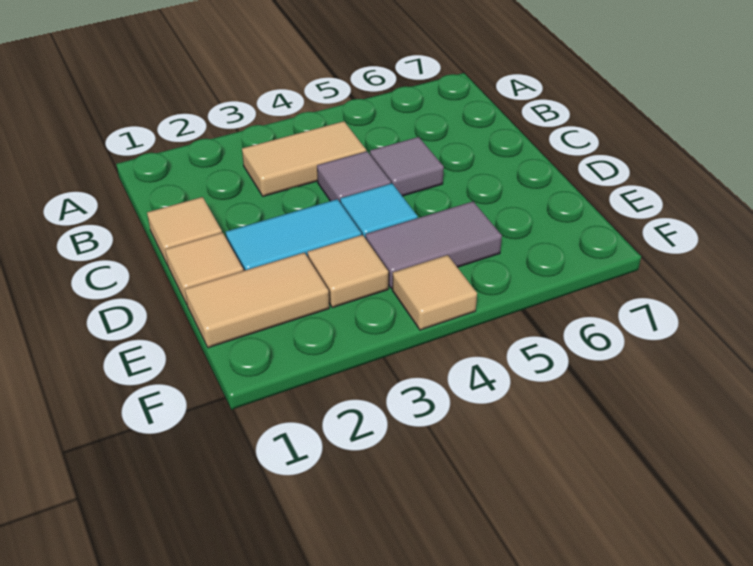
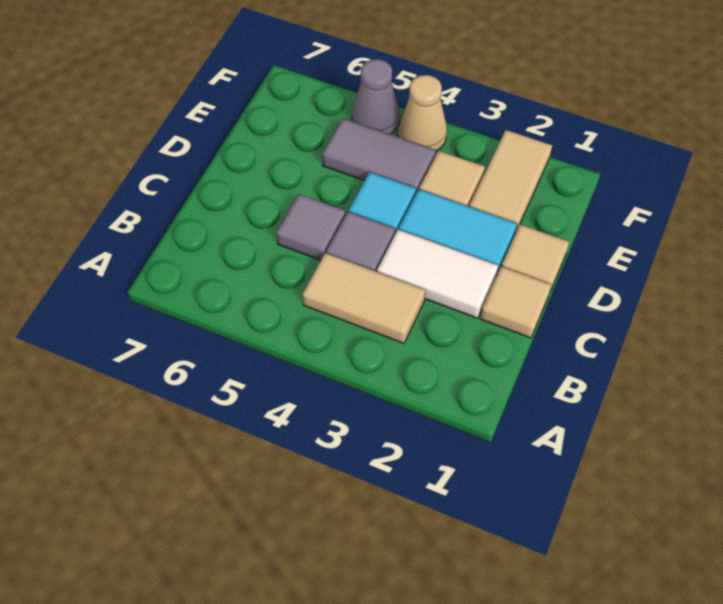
none -> white 1x2 tile [377,230,498,318]
tan 1x2 tile [185,253,329,348] -> tan 1x2 tile turned to [469,130,552,234]
tan 1x1 tile [392,255,477,330] -> tan 1x1 cone [398,75,447,151]
none -> grey 1x1 cone [352,59,400,134]

